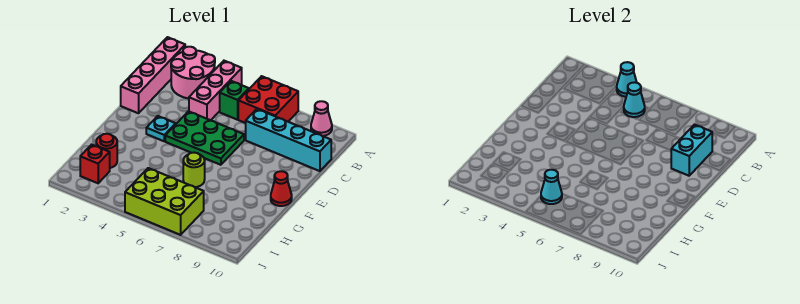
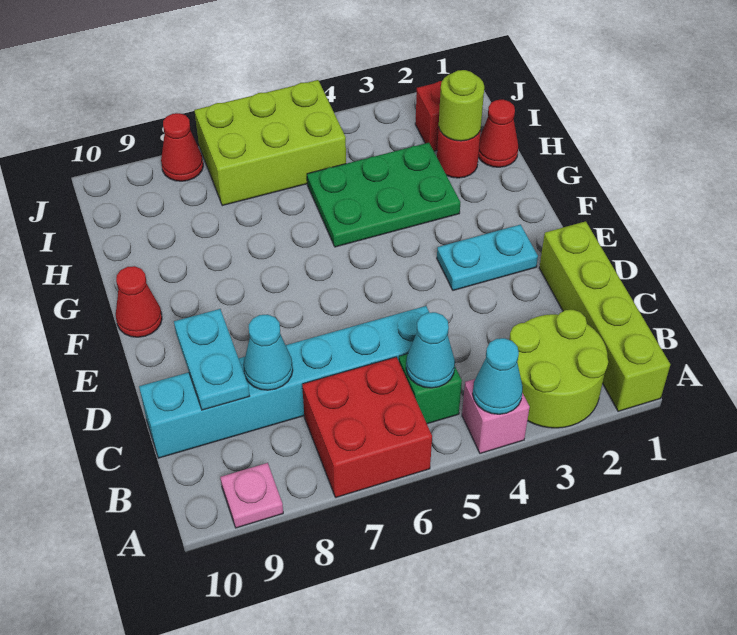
pink 1x4 brick [121,37,185,113] -> lime 1x4 brick [539,221,670,411]
pink 2x2 round brick [171,47,215,98] -> lime 2x2 round brick [509,310,608,428]
pink 1x3 brick [189,61,242,120] -> pink 1x1 brick [462,379,530,454]
pink 1x1 cone [311,101,332,136] -> pink 1x1 plate [220,463,283,528]
cyan 1x4 brick [246,109,331,171] -> cyan 1x6 brick [139,306,429,458]
cyan 1x2 brick [671,125,712,176] -> cyan 1x2 plate [174,309,249,410]
green 2x3 plate [165,111,244,165] -> green 2x3 plate moved to [307,143,461,247]
cyan 1x1 plate [146,116,176,141] -> cyan 1x2 plate [437,225,538,290]
lime 1x1 round brick [183,153,205,187] -> lime 1x1 round brick moved to [439,70,484,141]
none -> red 1x1 cone [478,100,518,167]
cyan 1x1 cone [541,170,562,204] -> cyan 1x1 cone moved to [243,315,293,390]
none -> red 1x1 cone [161,113,203,181]

